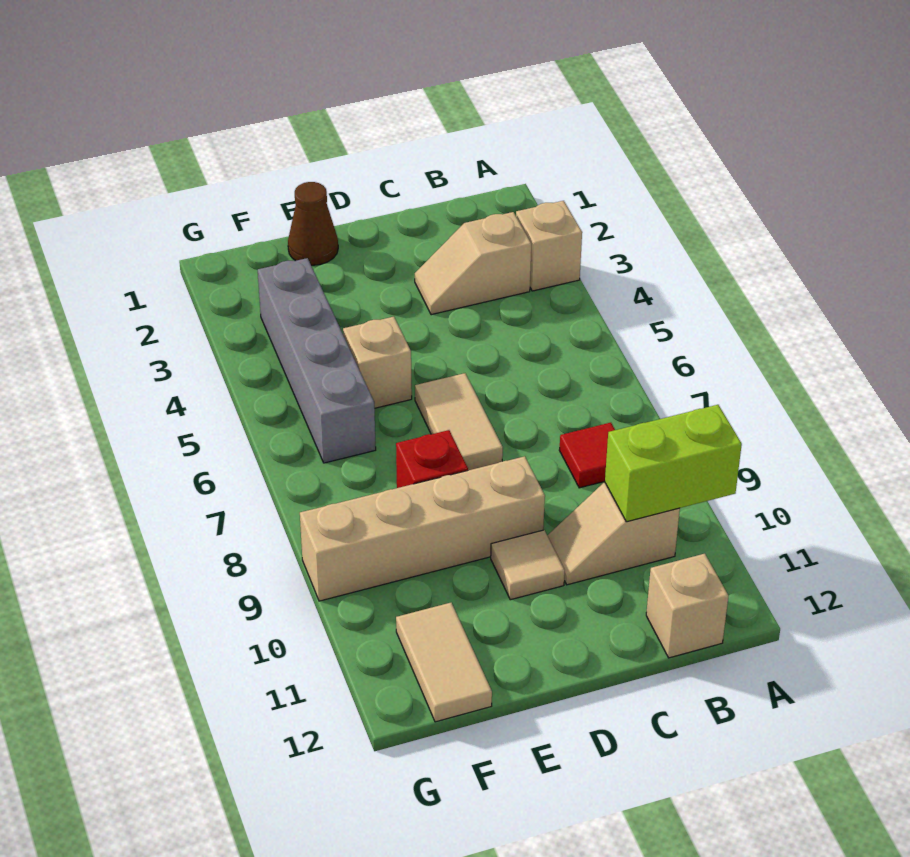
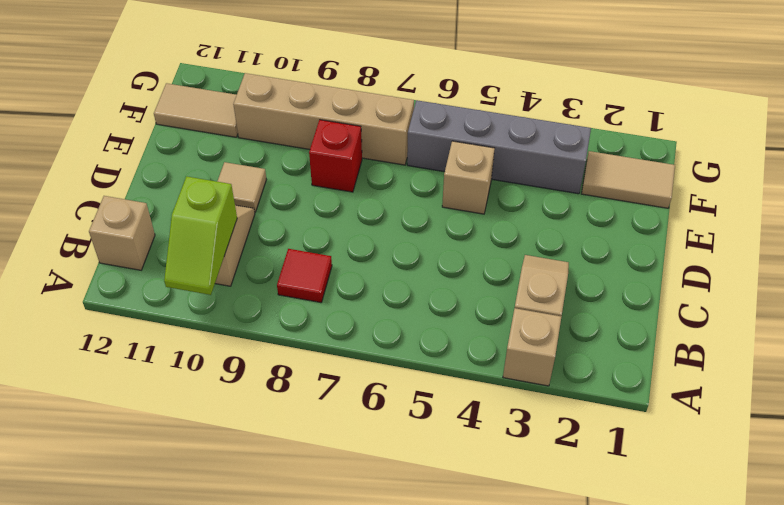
lime 1x2 brick [605,405,742,522] -> lime 1x2 slope [164,176,237,295]
tan 1x2 tile [415,373,503,470] -> tan 1x2 tile moved to [582,151,675,208]
tan 1x4 brick [300,456,545,601] -> tan 1x4 brick turned to [233,73,414,165]
brown 1x1 cone [288,182,338,265] -> none

